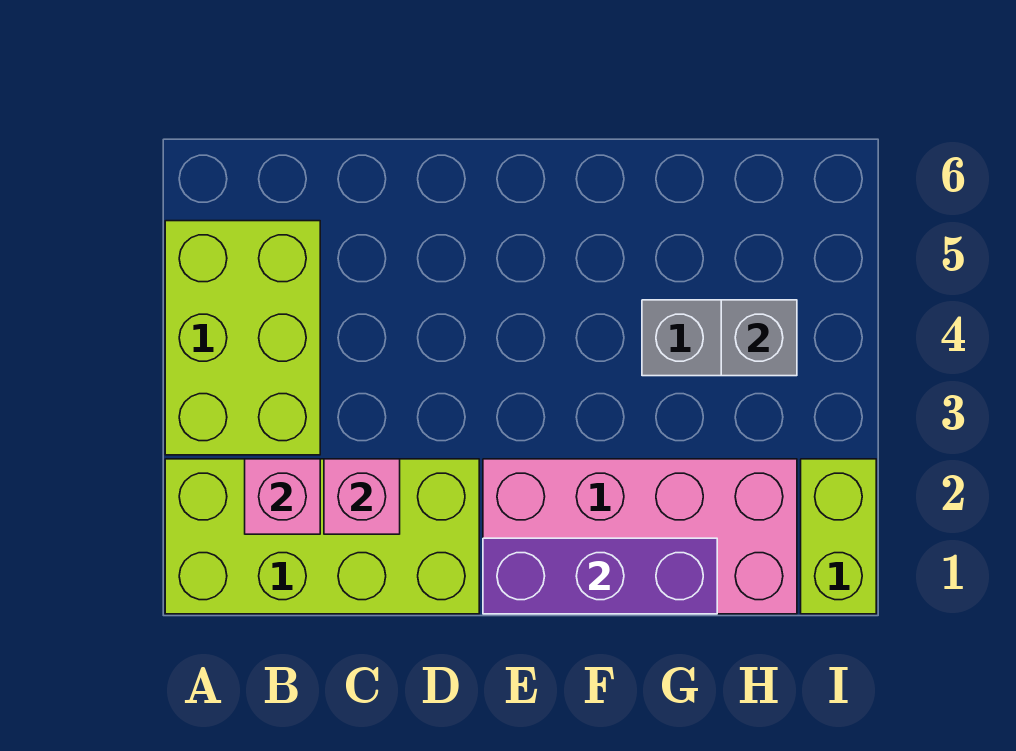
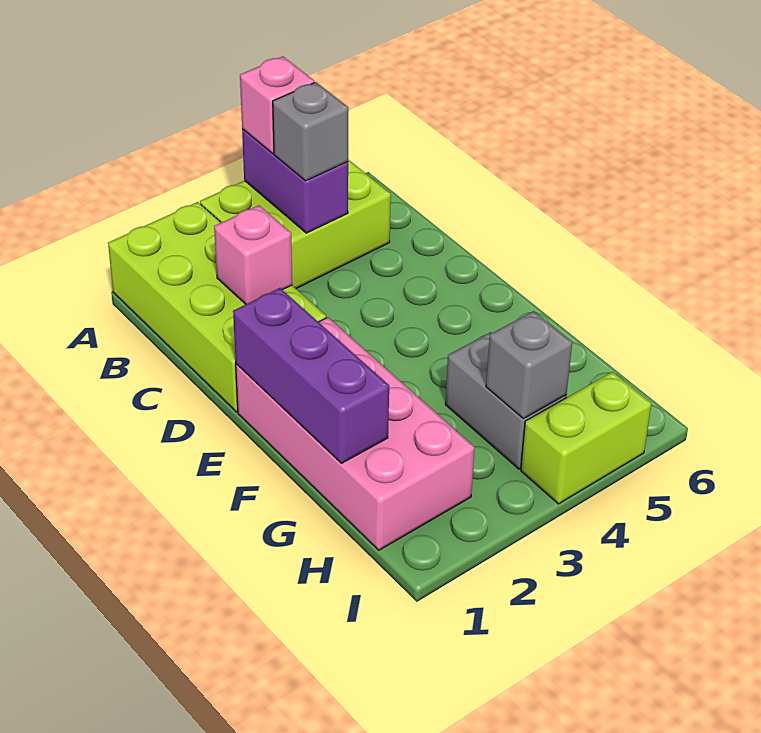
none -> purple 1x2 brick [242,129,348,233]
pink 1x1 brick [245,459,320,534] -> pink 1x1 brick moved to [240,56,314,153]
none -> grey 1x1 brick [273,82,348,181]
lime 1x2 brick [801,459,876,614] -> lime 1x2 brick moved to [521,372,651,504]

